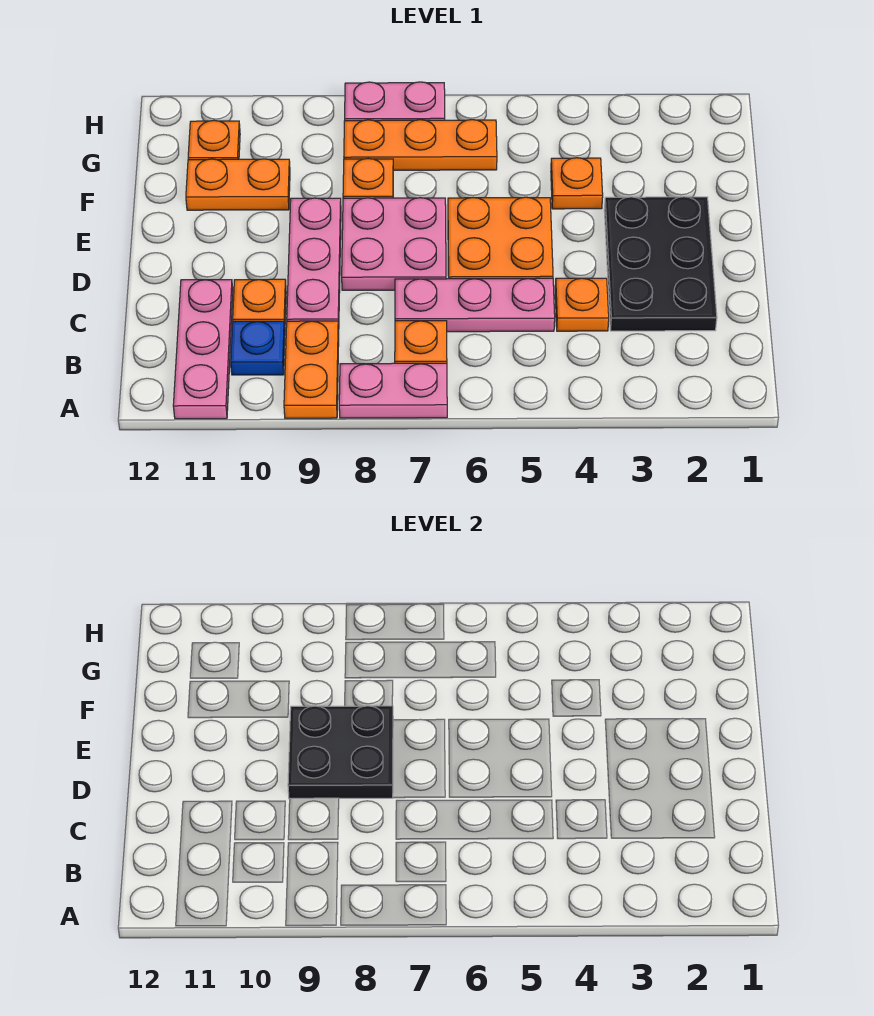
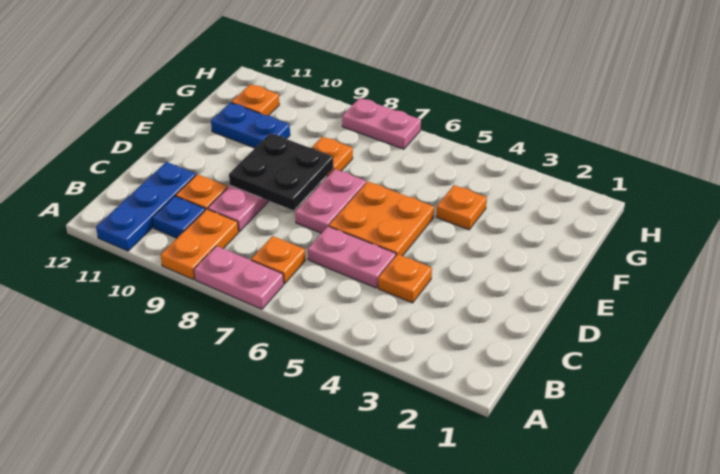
pink 1x3 plate [173,280,233,419] -> blue 1x3 plate [96,162,196,251]
black 2x3 plate [604,197,717,331] -> none
pink 1x3 plate [395,278,555,332] -> pink 1x2 plate [308,226,396,288]
pink 2x2 plate [342,198,446,290] -> pink 1x2 plate [295,169,366,233]
orange 1x2 plate [186,159,290,210] -> blue 1x2 plate [211,103,290,148]
orange 1x3 plate [344,120,497,170] -> none

